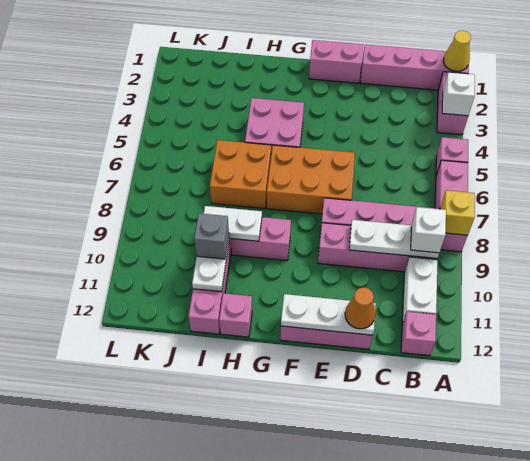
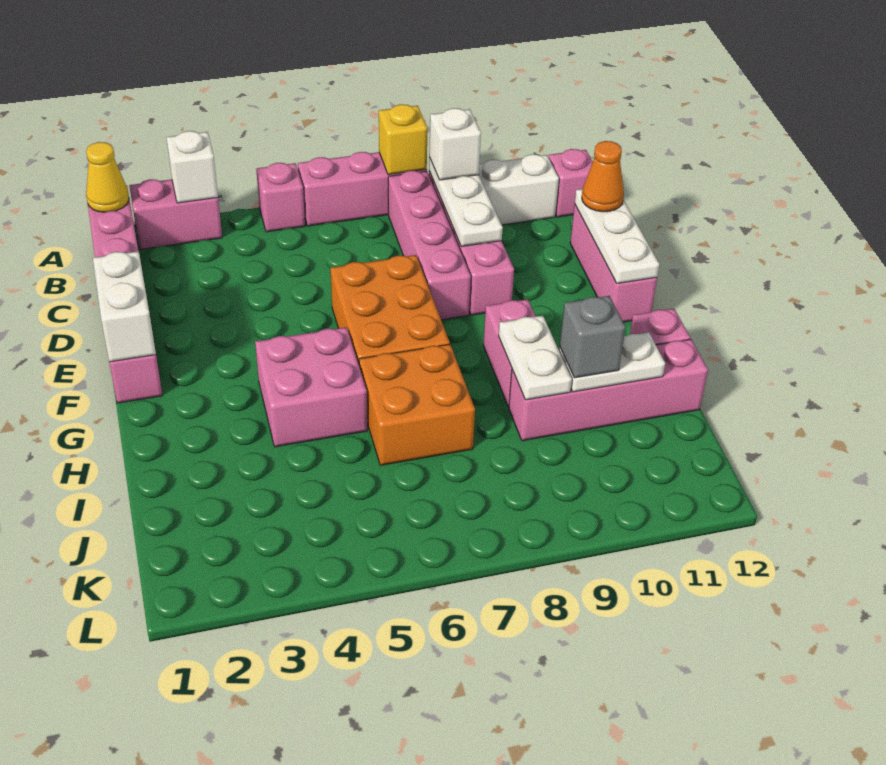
none -> white 1x2 brick [93,251,156,362]

